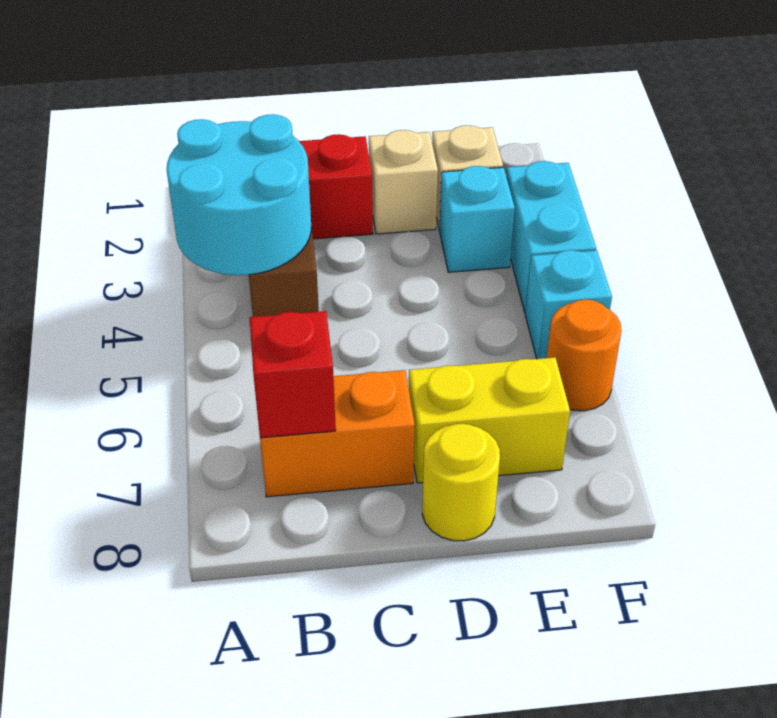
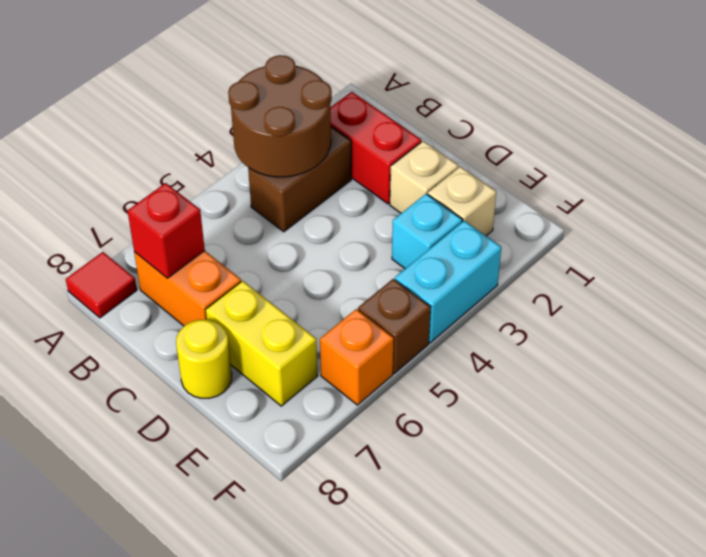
cyan 2x2 round brick [167,114,311,275] -> brown 2x2 round brick [228,55,332,177]
none -> red 1x1 tile [66,252,137,318]
cyan 1x1 brick [525,250,612,359] -> brown 1x1 brick [358,279,430,373]
orange 1x1 round brick [547,299,621,411] -> orange 1x1 brick [320,309,394,405]

